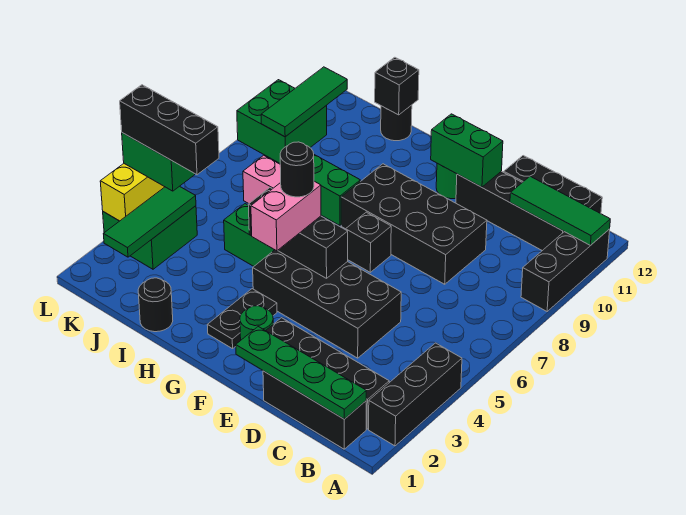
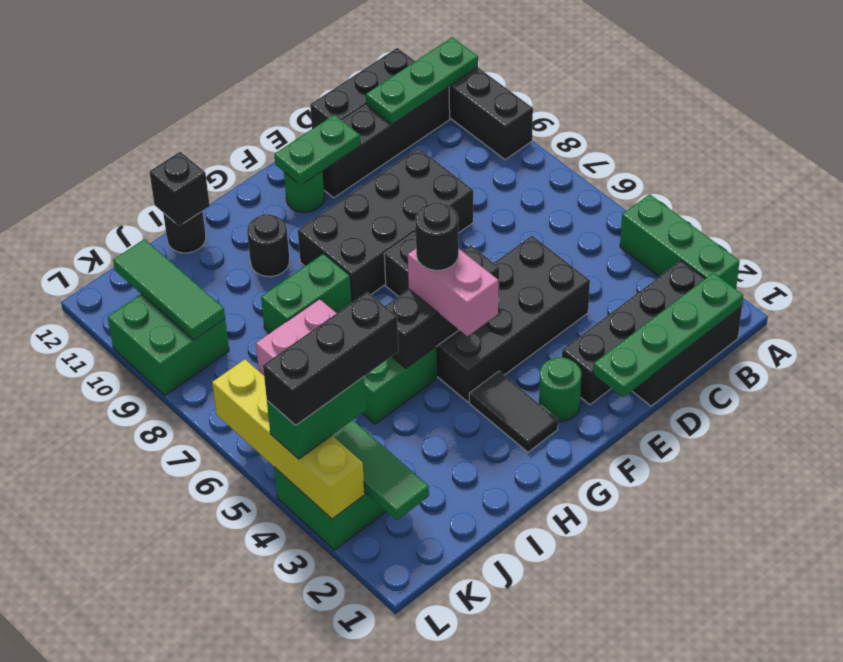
black 1x3 brick [369,343,462,446] -> green 1x3 brick [620,194,740,289]
green 1x3 tile [510,176,610,246] -> green 1x3 plate [366,37,478,124]
green 1x2 brick [431,114,503,187] -> green 1x2 plate [274,115,360,185]
black 1x2 plate [207,289,277,349] -> black 1x2 tile [469,371,558,452]
black 1x1 round brick [138,278,173,332] -> black 1x1 round brick moved to [247,214,290,277]

